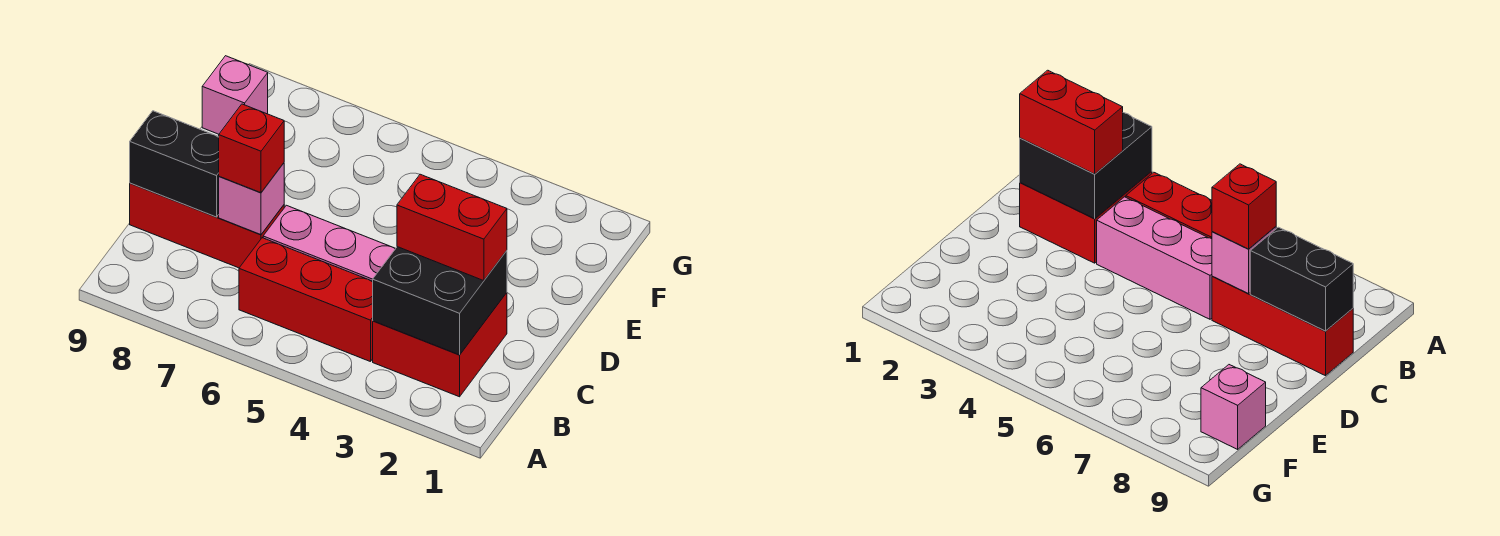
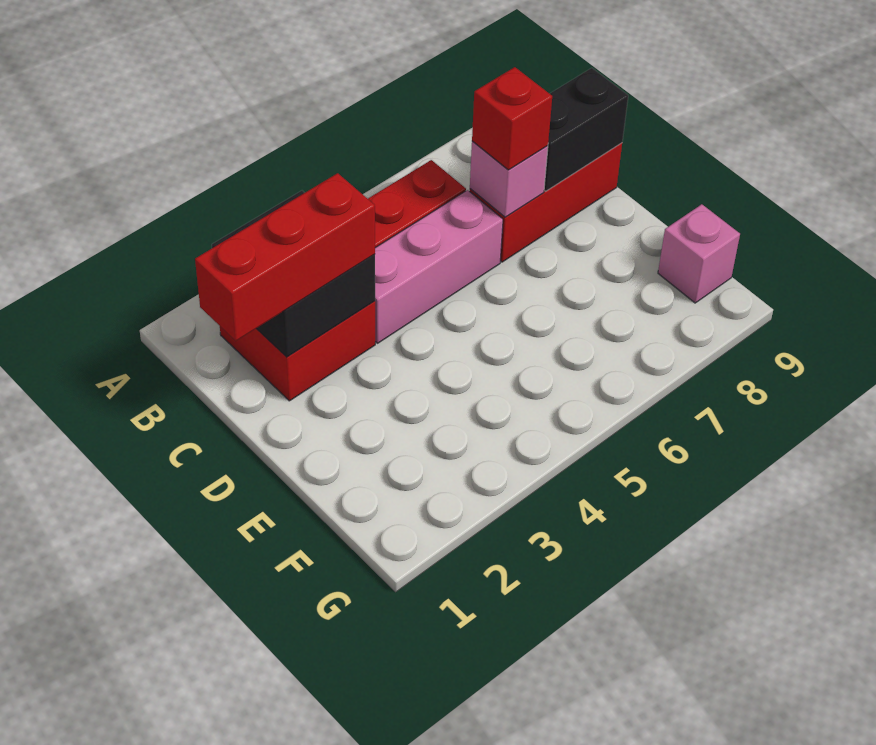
red 1x2 brick [397,174,507,281] -> red 1x3 brick [195,173,375,341]

